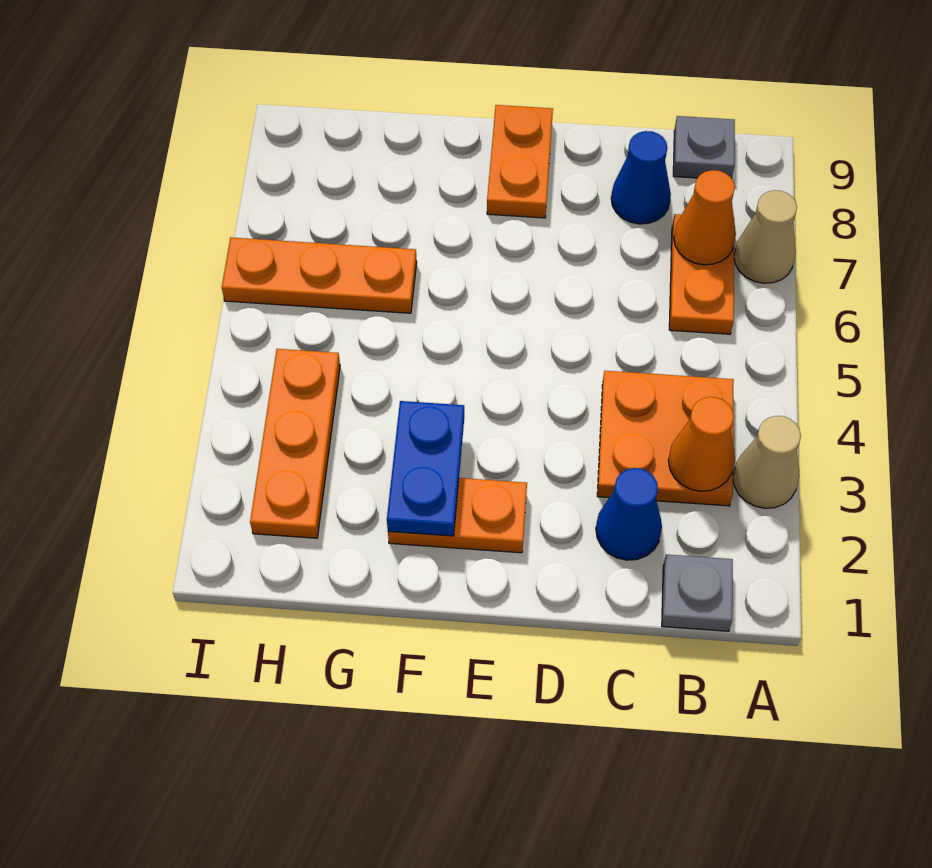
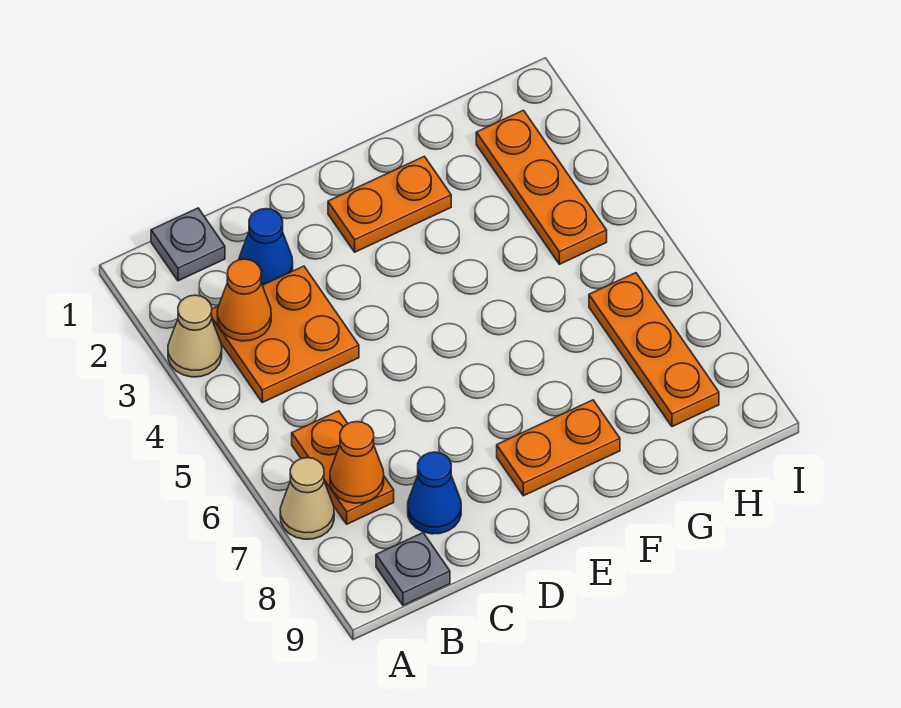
orange 1x2 plate [487,105,553,218] -> orange 1x2 plate turned to [497,400,620,496]
blue 1x2 plate [387,401,464,536] -> none
orange 1x3 plate [222,237,417,313] -> orange 1x3 plate turned to [589,273,719,427]

